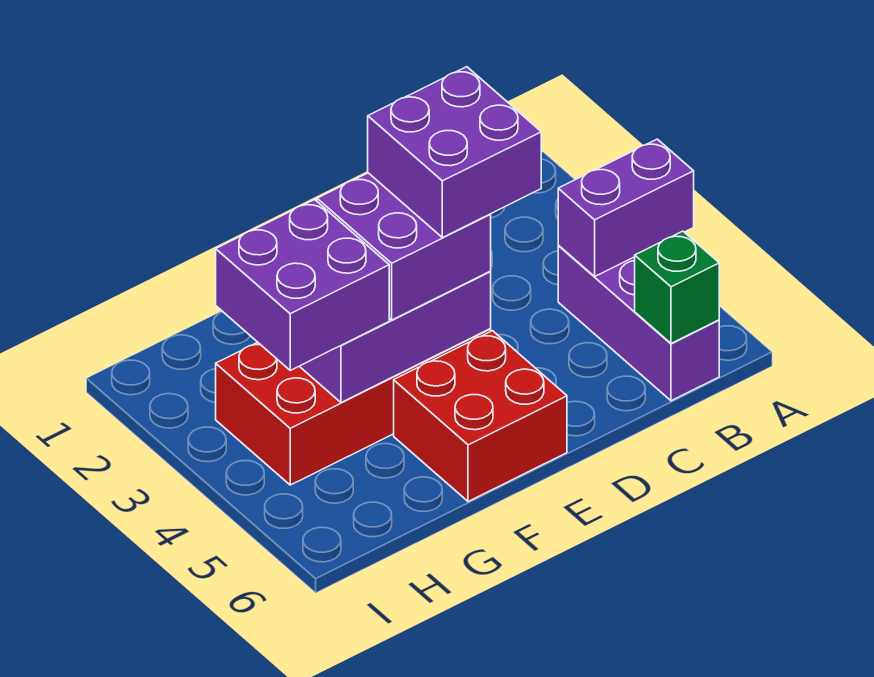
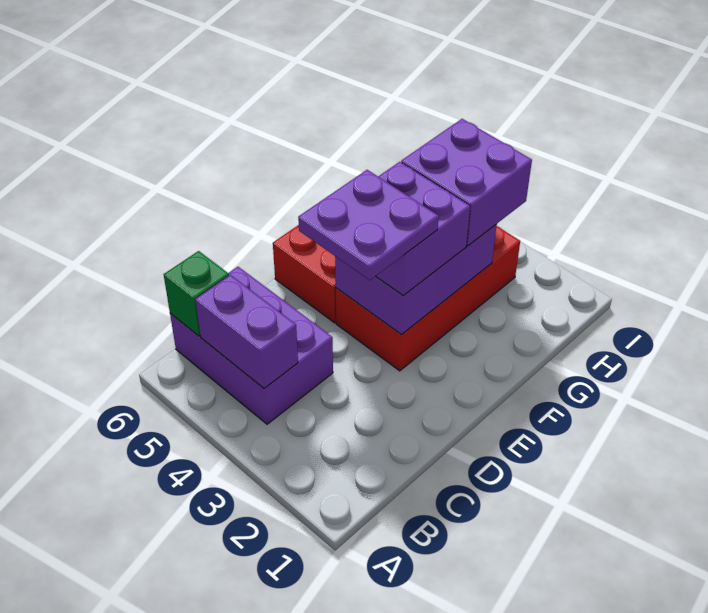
purple 1x2 brick [558,139,694,276] -> purple 1x2 brick turned to [195,275,298,388]
purple 1x3 brick [558,245,719,401] -> purple 2x3 brick [170,267,333,424]
purple 2x2 brick [368,67,541,238] -> purple 2x2 plate [298,170,439,280]

